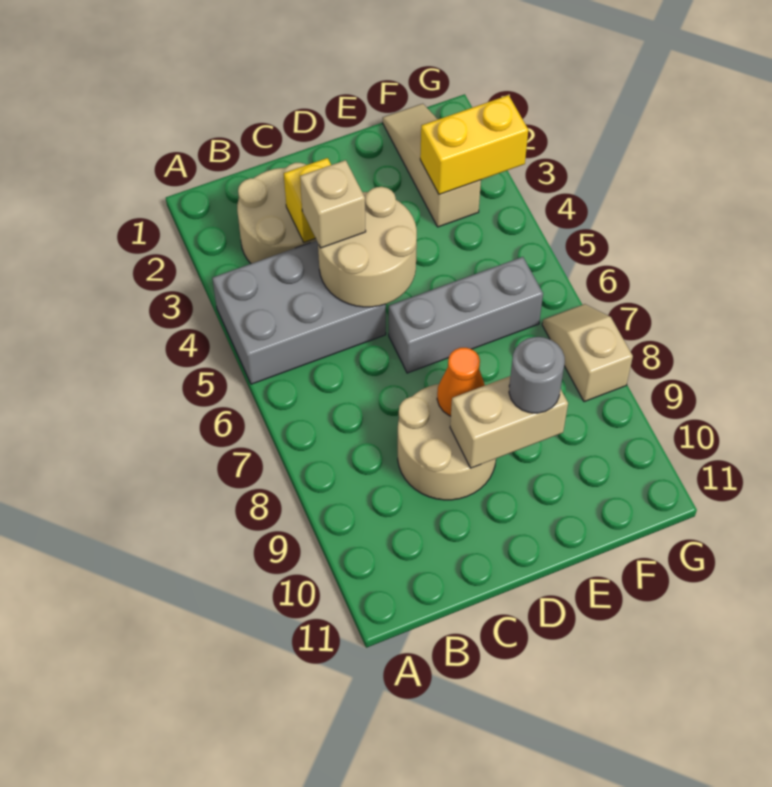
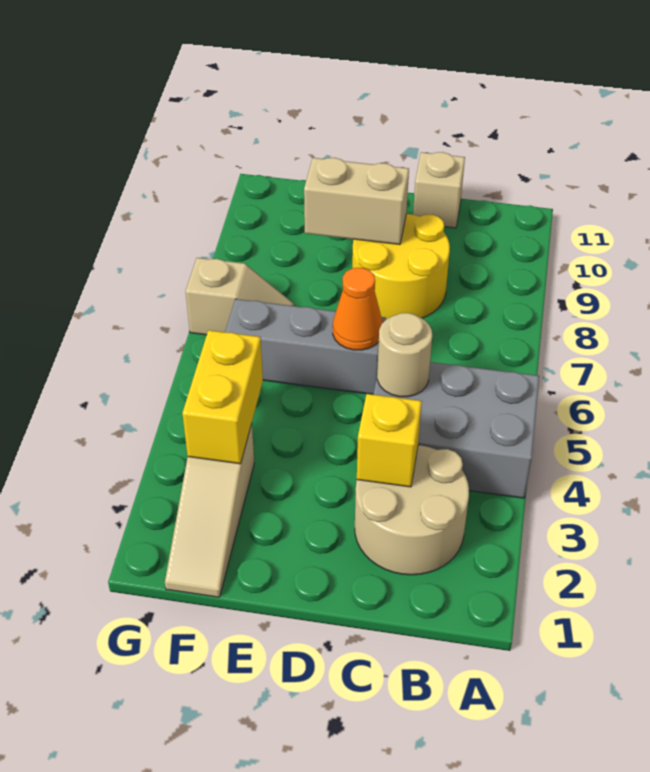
tan 2x2 round brick [318,187,417,307] -> tan 1x1 round brick [377,313,432,397]
tan 1x1 brick [300,160,366,248] -> tan 1x1 brick moved to [413,152,465,228]
tan 2x2 round brick [398,384,496,500] -> yellow 2x2 round brick [352,214,450,319]
orange 1x1 cone [437,348,485,416] -> orange 1x1 cone moved to [333,268,383,350]
grey 1x1 round brick [509,337,565,413] -> none
yellow 1x2 brick [420,95,528,195] -> yellow 1x2 brick turned to [182,330,263,464]
tan 1x2 slope [542,304,633,402] -> tan 1x2 slope turned to [186,258,294,335]

